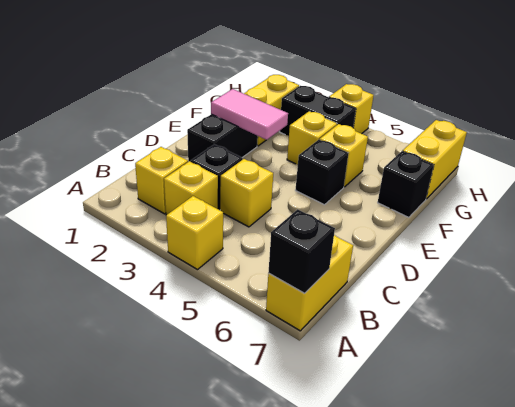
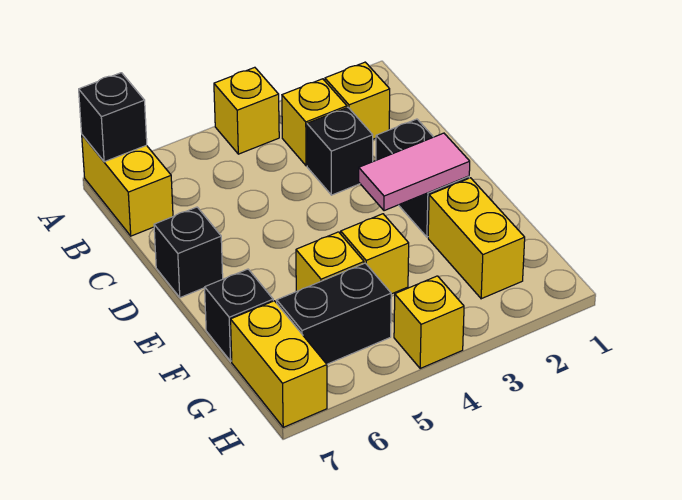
yellow 1x1 brick [220,159,273,227] -> none
black 1x1 brick [296,140,349,205] -> black 1x1 brick moved to [154,207,223,298]
black 1x2 brick [279,86,356,136] -> black 1x2 brick moved to [277,263,391,364]

